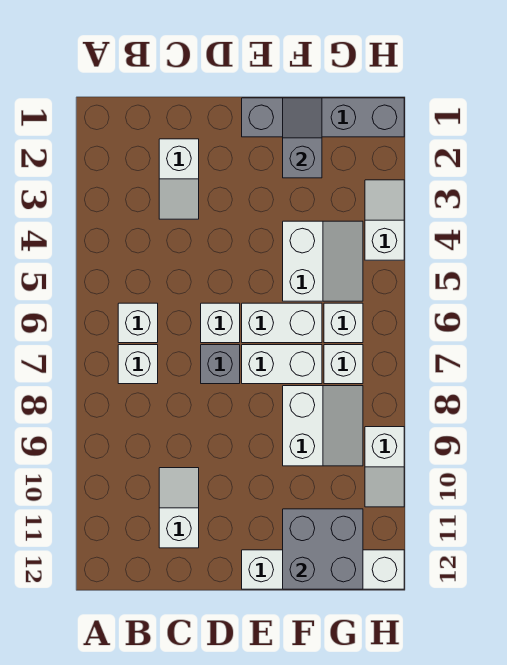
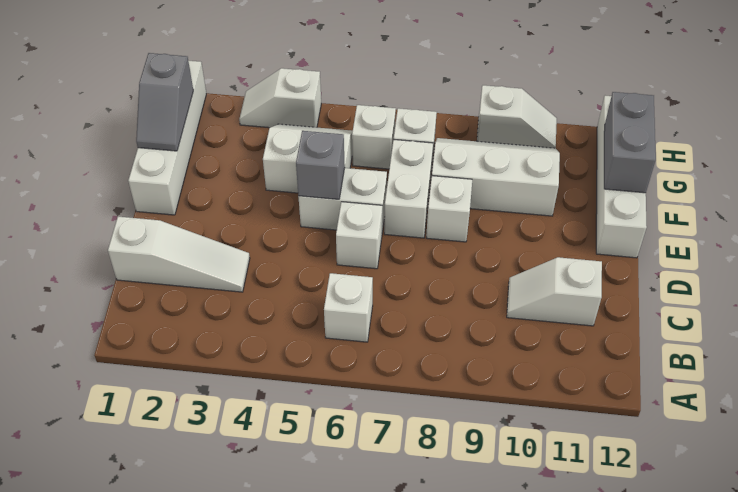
white 1x1 brick [118,345,158,384] -> white 1x1 brick moved to [426,176,472,242]
white 1x2 slope [159,139,199,219] -> white 1x3 slope [108,216,250,292]
grey 1x1 brick [201,345,240,384] -> grey 1x1 brick moved to [296,131,345,199]
grey 1x4 brick [242,98,404,137] -> white 1x4 brick [128,61,206,215]
white 1x2 brick [242,303,322,343] -> white 1x2 brick turned to [298,168,387,232]
grey 1x2 slope [283,98,322,178] -> grey 1x2 slope turned to [136,53,193,151]
white 2x2 slope [283,386,363,466] -> white 2x3 slope [432,138,560,216]
grey 2x2 brick [283,509,363,589] -> grey 1x2 brick [604,92,656,193]

